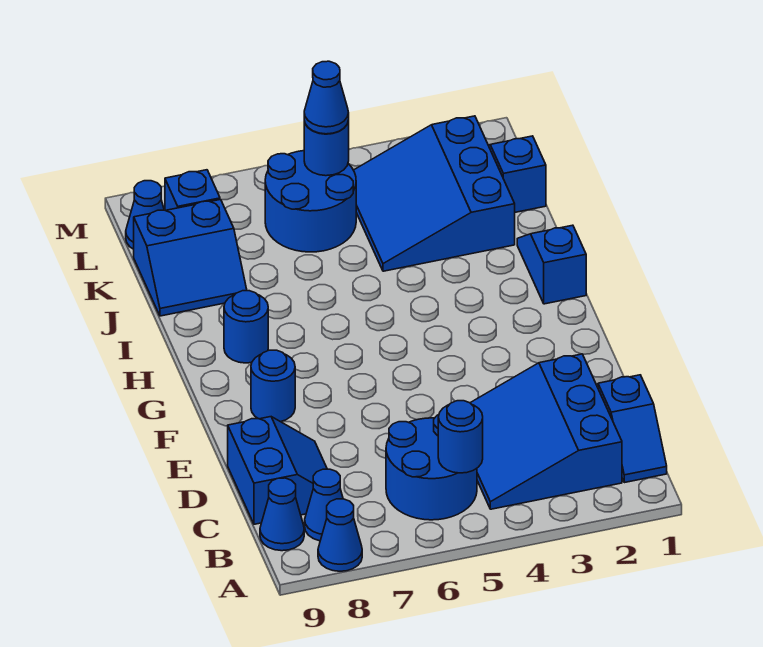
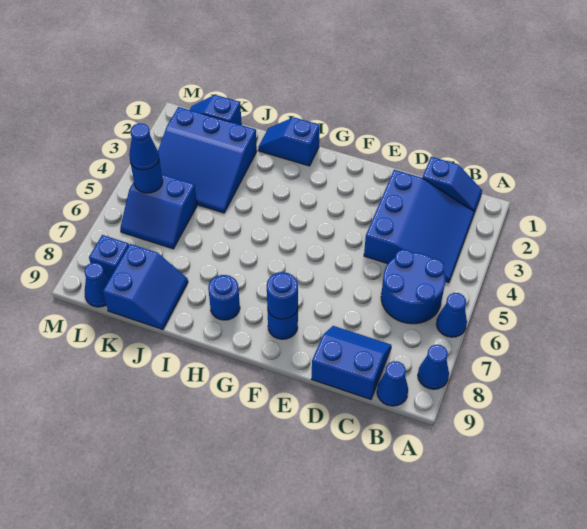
blue 3x3 slope [471,354,622,509] -> blue 3x3 slope turned to [364,170,474,282]
blue 1x1 round brick [438,401,483,473] -> blue 1x1 round brick moved to [267,272,298,319]
blue 1x1 cone [305,469,343,541] -> blue 1x1 cone moved to [436,293,467,337]
blue 2x2 round brick [265,151,356,252] -> blue 2x2 slope [120,174,197,249]

